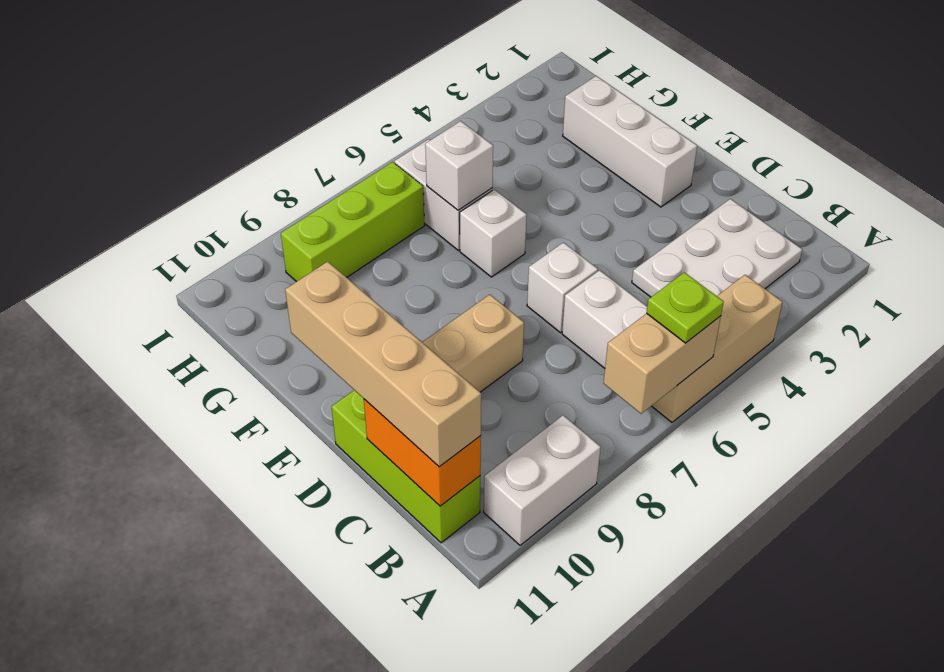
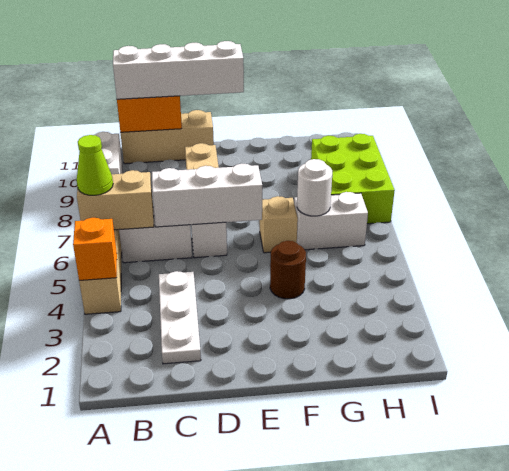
none -> orange 1x1 brick [73,218,117,280]
tan 1x2 brick [604,313,721,414] -> tan 1x2 brick turned to [77,170,154,230]
lime 1x1 plate [647,272,724,343] -> lime 1x1 cone [77,135,113,195]
white 2x3 plate [632,199,802,297] -> white 1x3 plate [159,271,201,364]
lime 1x3 brick [331,390,480,543] -> tan 1x3 brick [121,110,214,164]
tan 1x4 brick [285,261,481,467] -> white 1x4 brick [113,41,244,99]
white 1x3 brick [563,76,697,207] -> white 1x3 brick moved to [152,164,262,227]
none -> brown 1x1 round brick [270,241,306,299]
white 1x1 brick [460,190,527,277] -> tan 1x1 brick [260,196,298,253]
white 1x1 brick [425,121,493,210] -> white 1x1 round brick [297,159,332,216]
lime 1x3 brick [281,162,425,282] -> lime 2x3 brick [311,134,395,224]

